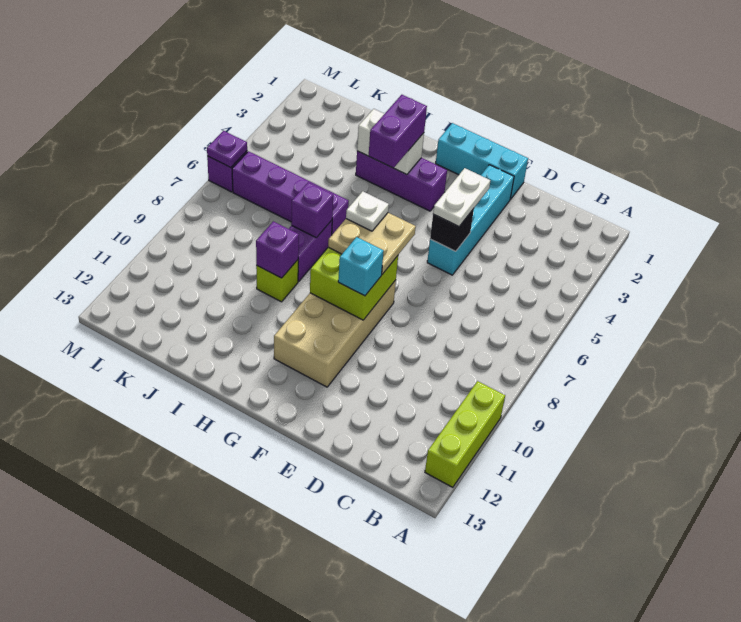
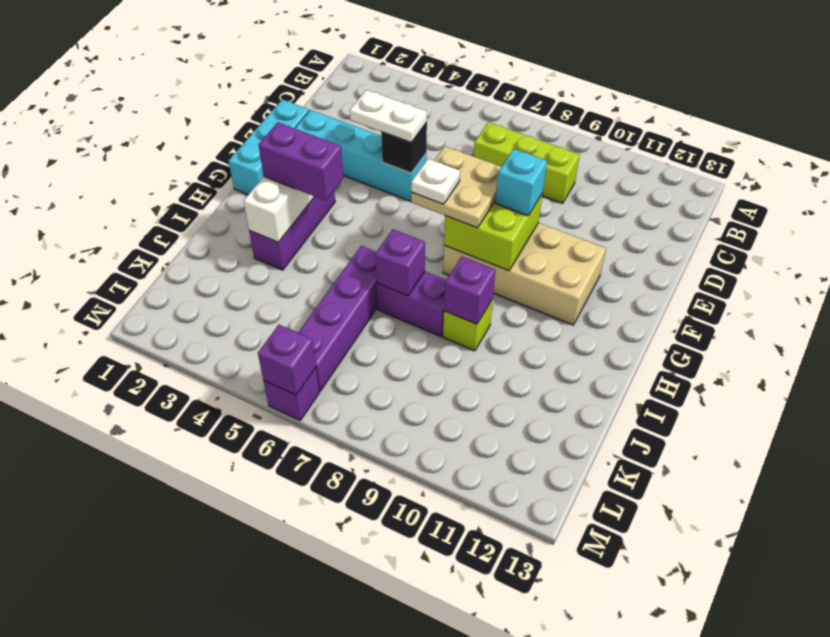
lime 1x3 brick [425,381,505,487] -> lime 1x3 brick moved to [474,122,580,203]
purple 1x1 plate [207,131,247,168] -> purple 1x1 brick [258,325,316,395]

